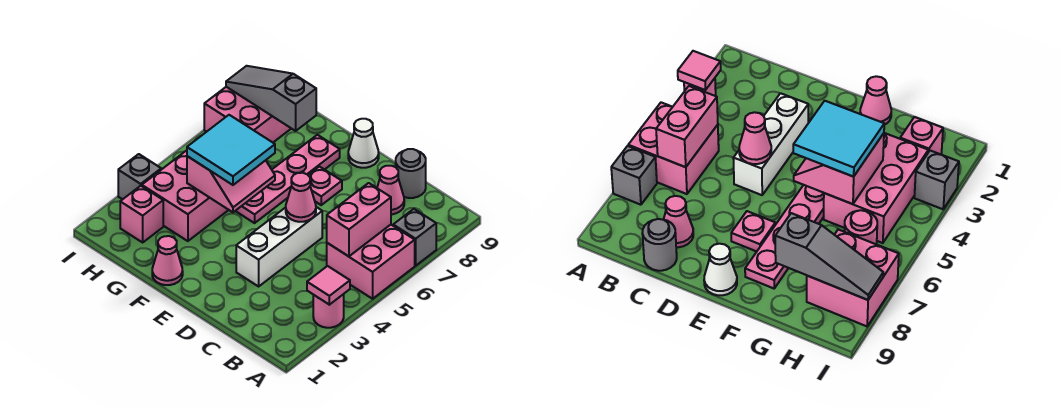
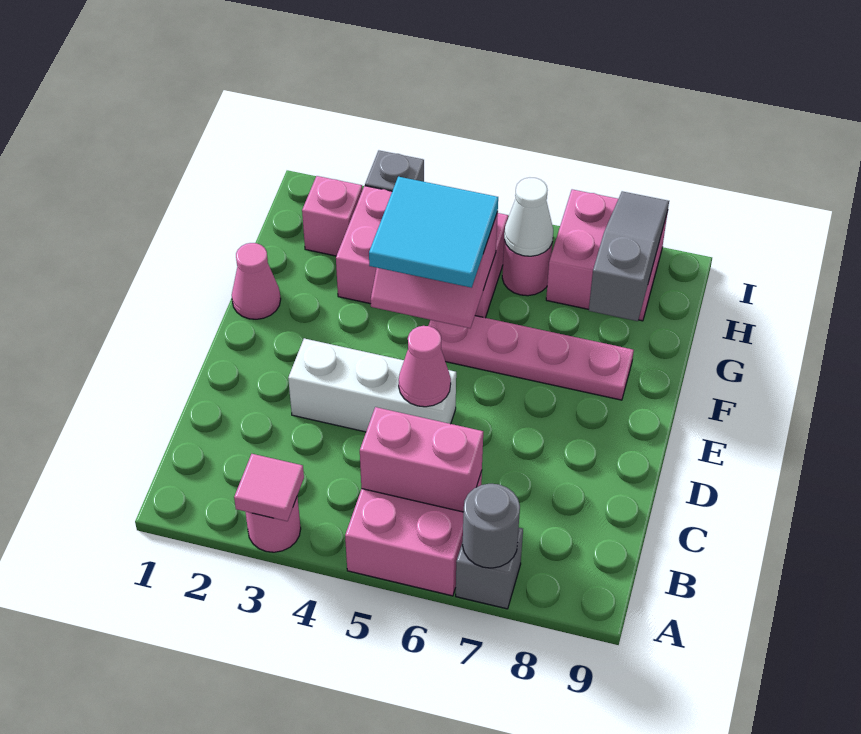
pink 1x1 cone [377,166,404,214] -> none
grey 1x1 round brick [396,149,426,198] -> grey 1x1 round brick moved to [463,484,520,568]
pink 1x1 plate [308,167,342,205] -> none
white 1x1 cone [348,119,379,168] -> white 1x1 cone moved to [504,178,553,256]

